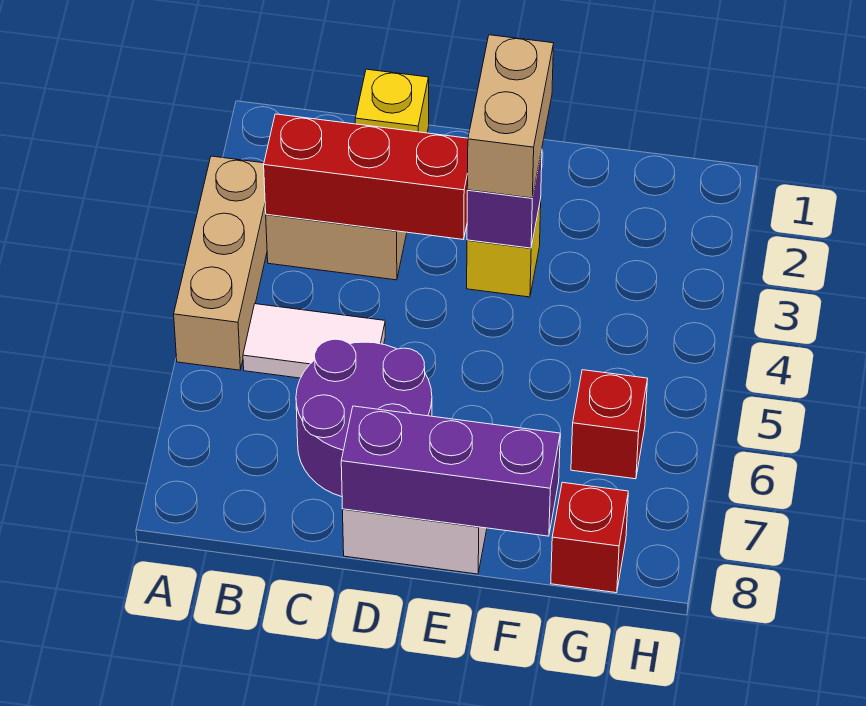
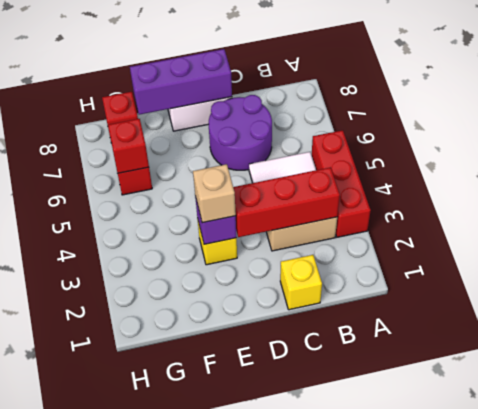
tan 1x3 brick [174,156,267,370] -> red 1x3 brick [312,130,371,237]
tan 1x2 brick [467,35,554,198] -> tan 1x1 brick [193,164,236,223]
none -> red 1x1 brick [108,119,149,173]

